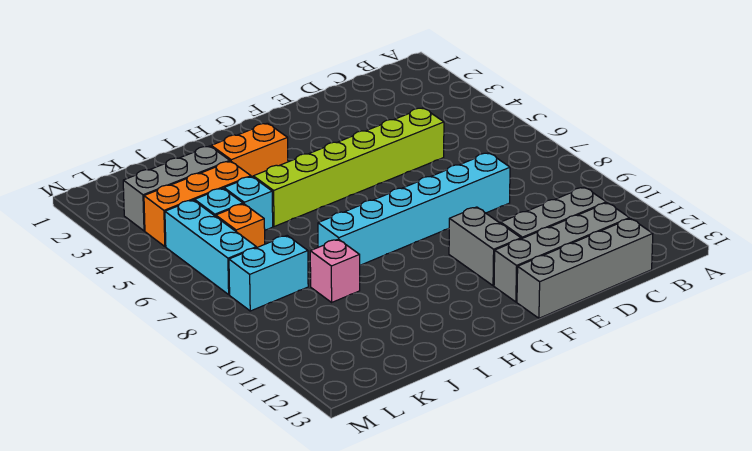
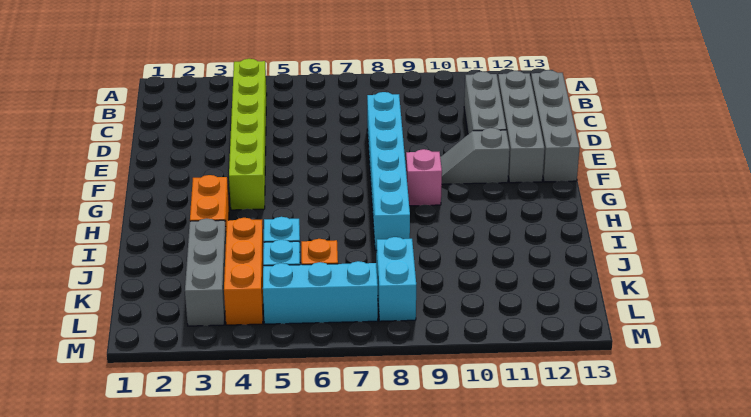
lime 1x6 brick [253,108,444,227] -> lime 1x6 brick moved to [229,59,267,210]
grey 1x2 brick [449,207,521,286] -> grey 1x2 slope [440,128,510,184]
pink 1x1 brick [310,239,360,302] -> pink 1x1 brick moved to [406,149,442,206]

